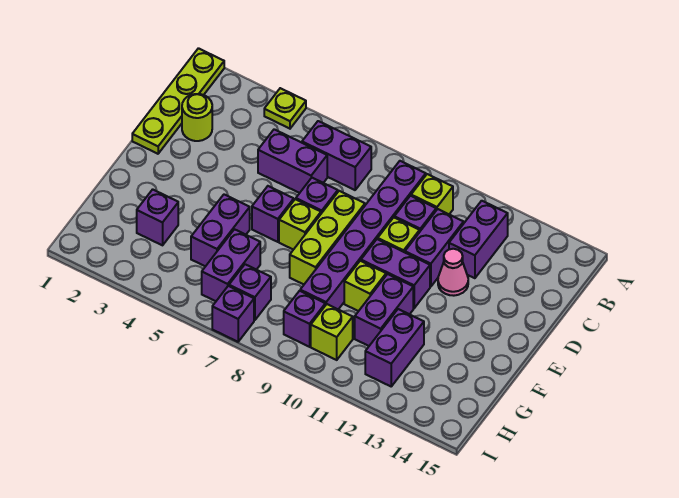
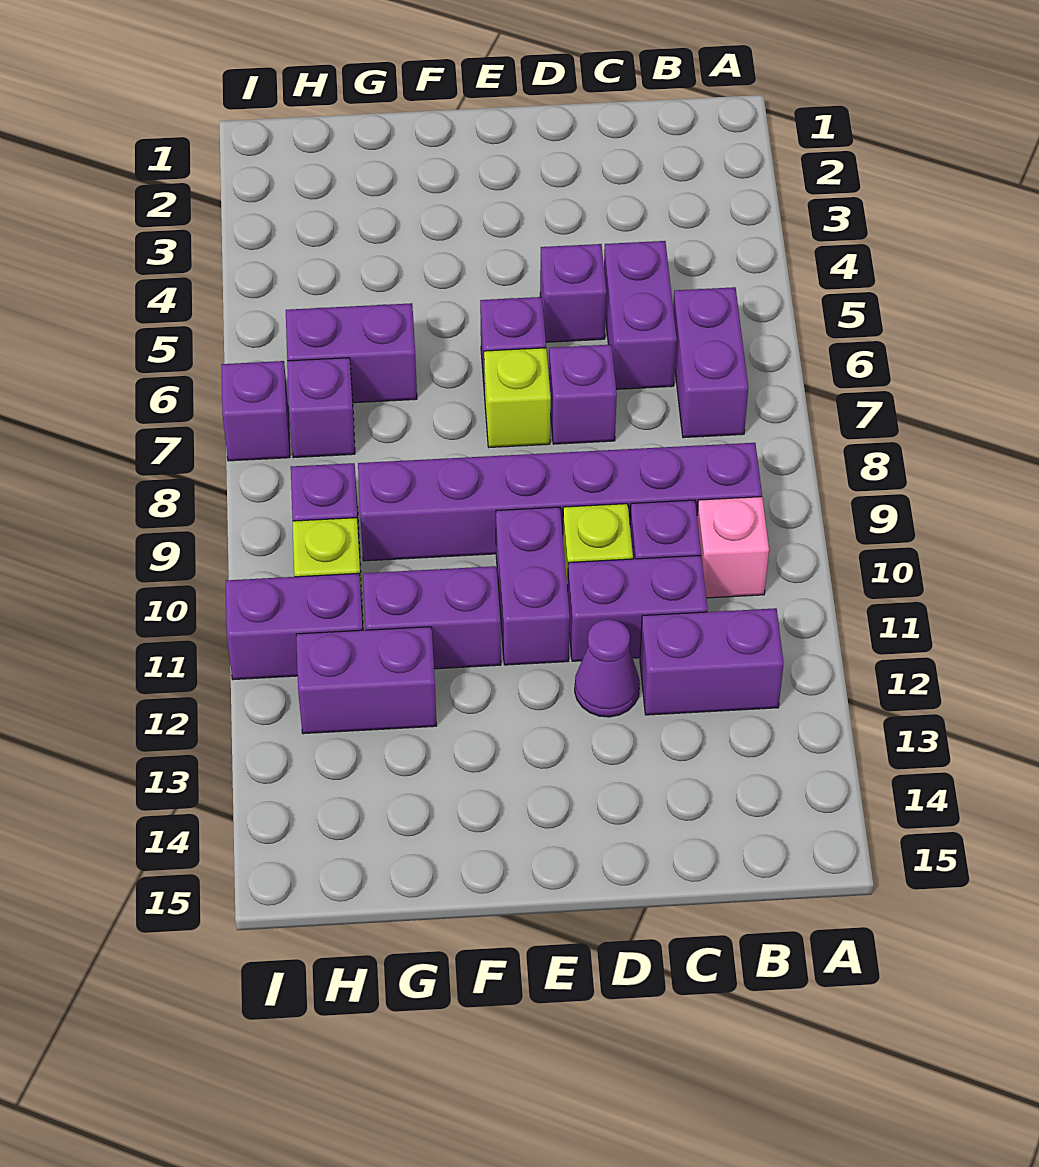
lime 1x4 plate [132,48,224,154] -> none
lime 1x1 plate [264,88,306,129] -> none
lime 1x1 brick [411,174,453,214] -> pink 1x1 brick [697,497,769,598]
lime 1x1 round brick [182,94,212,141] -> none
lime 1x3 brick [290,191,365,284] -> none
pink 1x1 cone [438,249,468,296] -> purple 1x1 cone [575,619,640,717]
purple 1x2 brick [191,195,250,266] -> purple 1x2 brick moved to [226,573,363,680]
lime 1x1 brick [344,261,386,311] -> none
purple 1x1 brick [137,189,178,245] -> purple 1x1 brick moved to [540,244,606,342]

